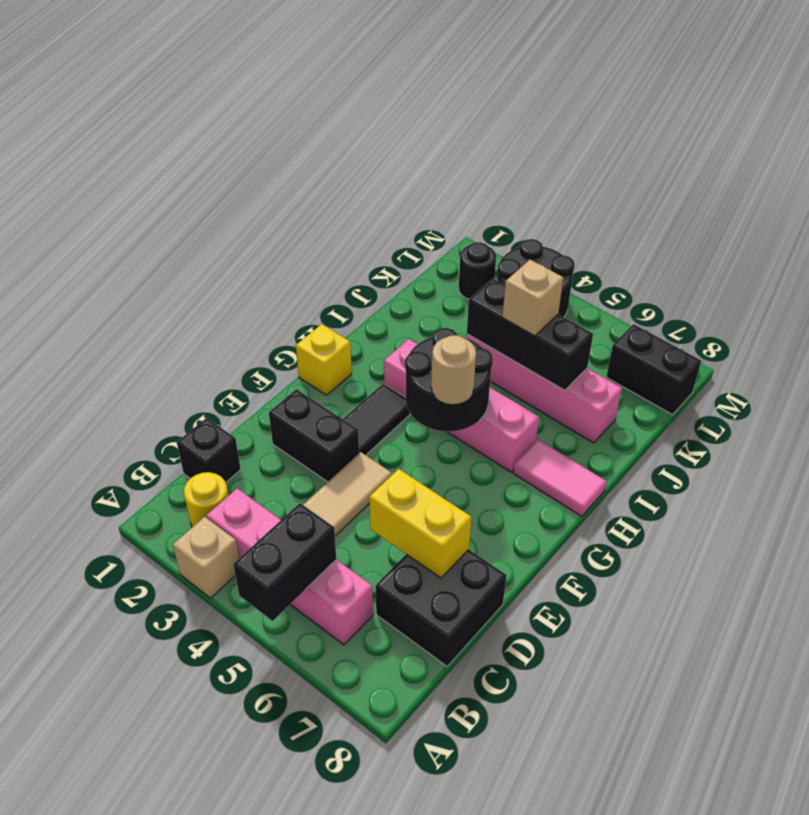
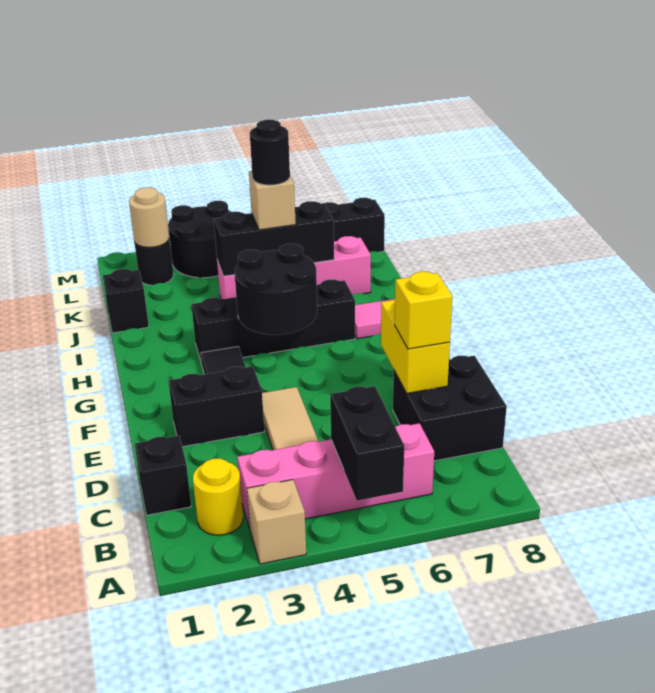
yellow 1x2 brick [369,469,471,578] -> yellow 1x2 brick turned to [381,300,450,393]
yellow 1x1 brick [296,324,352,395] -> yellow 1x1 brick moved to [395,272,453,349]
tan 1x1 round brick [431,335,476,404] -> tan 1x1 round brick moved to [129,187,169,247]
pink 1x4 brick [384,339,539,472] -> black 1x4 brick [191,279,355,364]
none -> black 1x1 brick [103,269,149,333]
none -> black 1x1 round brick [250,120,290,185]

